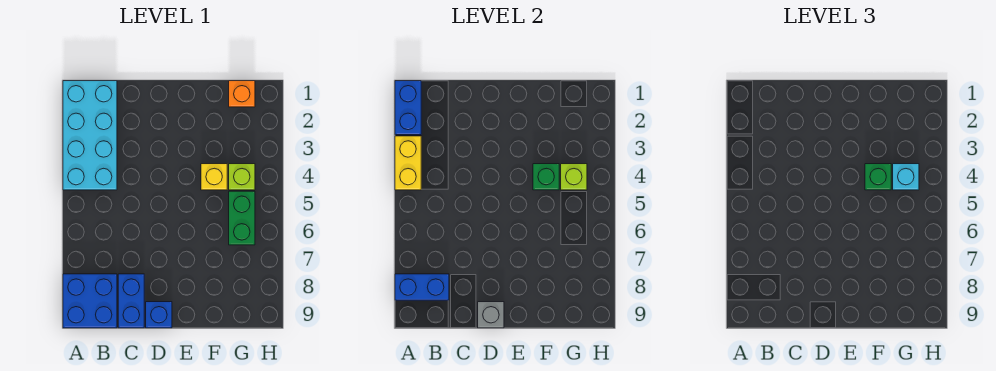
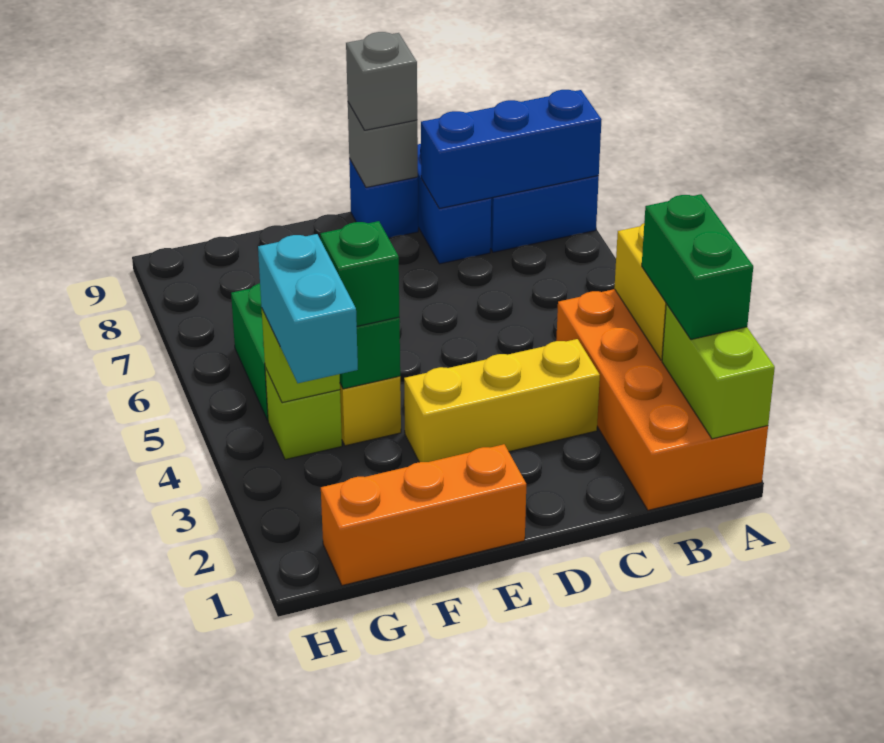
cyan 2x4 brick [63,81,117,190] -> orange 2x4 brick [556,289,768,510]
blue 1x2 brick [395,81,421,135] -> lime 1x2 brick [662,304,775,439]
none -> green 1x2 brick [642,194,753,340]
blue 1x2 brick [395,274,449,300] -> blue 1x3 brick [421,90,602,209]
none -> yellow 1x3 brick [404,339,600,462]
none -> grey 1x1 brick [346,32,417,130]
orange 1x1 brick [229,81,255,107] -> orange 1x3 brick [321,444,526,585]
cyan 1x1 brick [893,164,919,190] -> cyan 1x2 brick [258,234,358,383]

